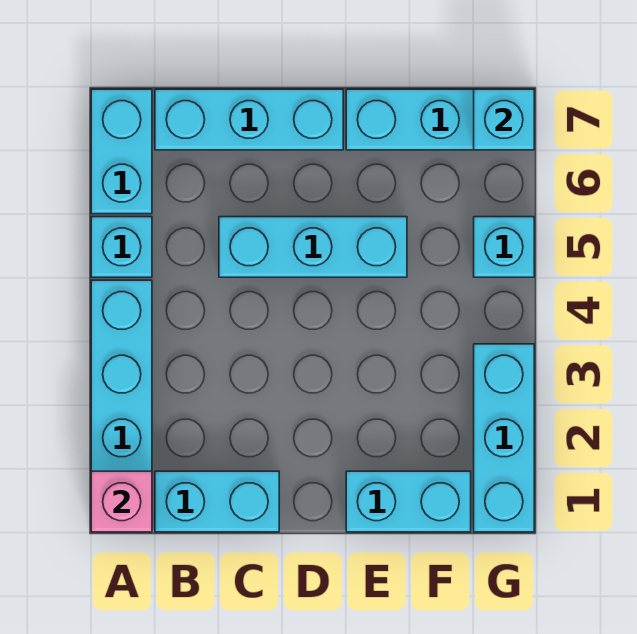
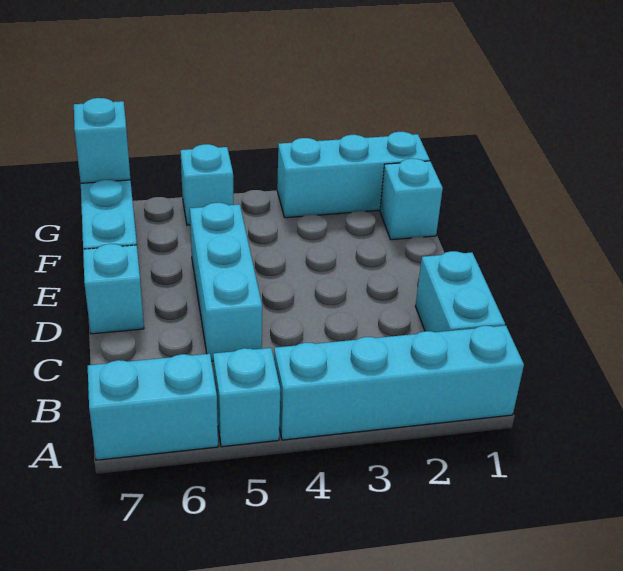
pink 1x1 brick [91,471,152,532] -> none
cyan 1x3 brick [155,89,343,150] -> cyan 1x1 brick [83,244,144,334]
cyan 1x2 brick [346,471,471,532] -> cyan 1x1 brick [380,159,443,240]

